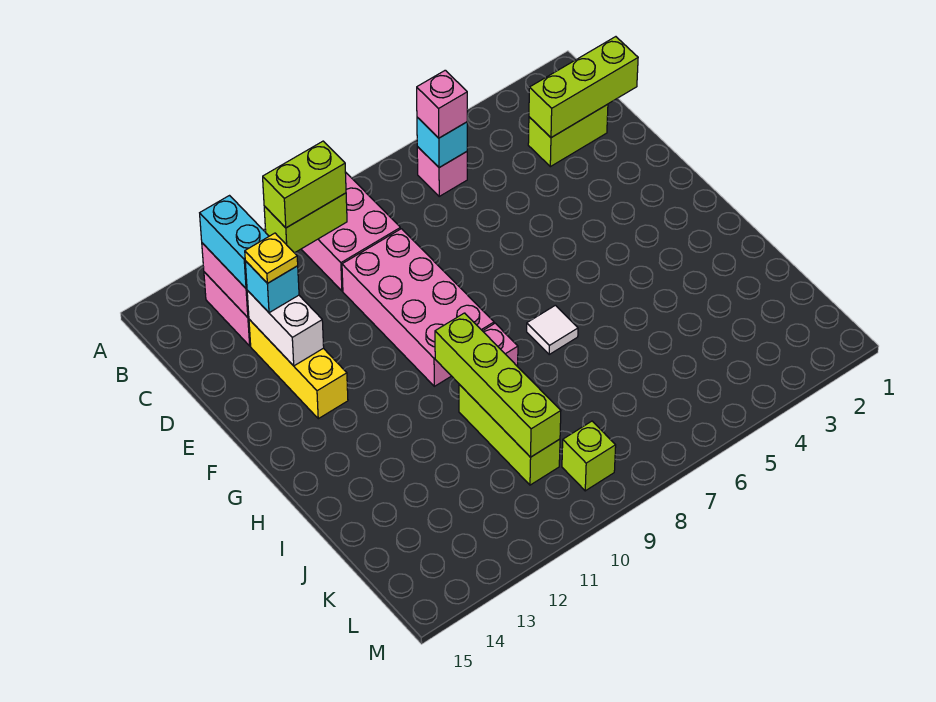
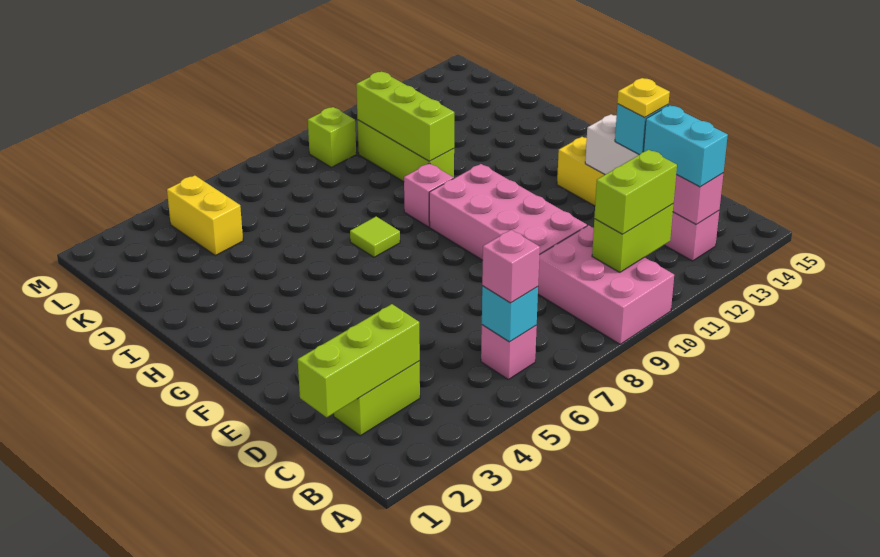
white 1x1 tile [527,305,578,354] -> lime 1x1 tile [350,217,400,257]
lime 1x4 brick [435,313,561,457] -> lime 1x3 brick [356,71,454,161]
none -> yellow 1x2 brick [167,175,243,256]

